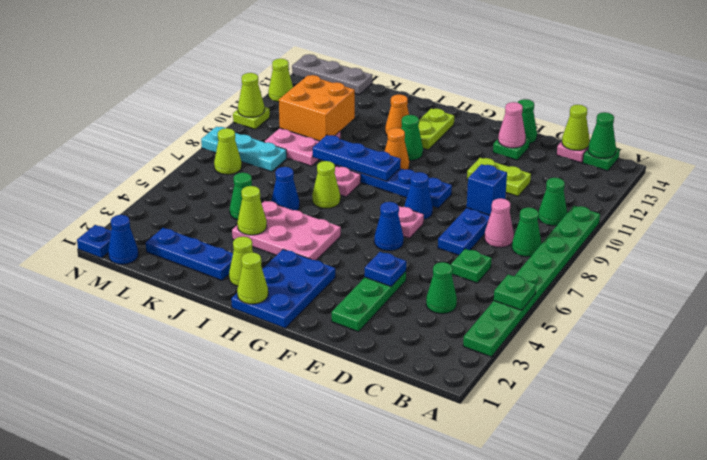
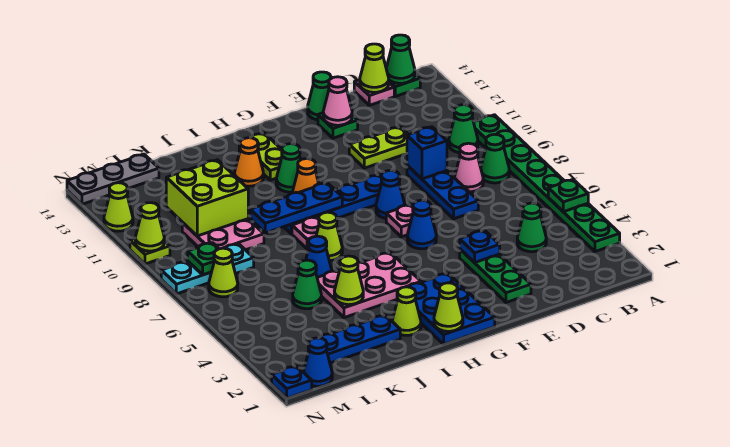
green 1x1 plate [451,249,492,283] -> green 1x1 plate moved to [188,243,219,275]
orange 2x2 brick [279,75,355,141] -> lime 2x2 brick [166,160,248,236]

